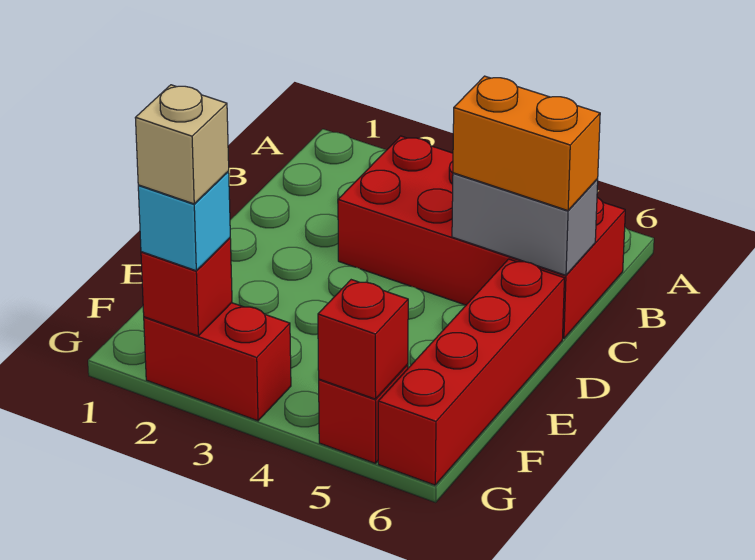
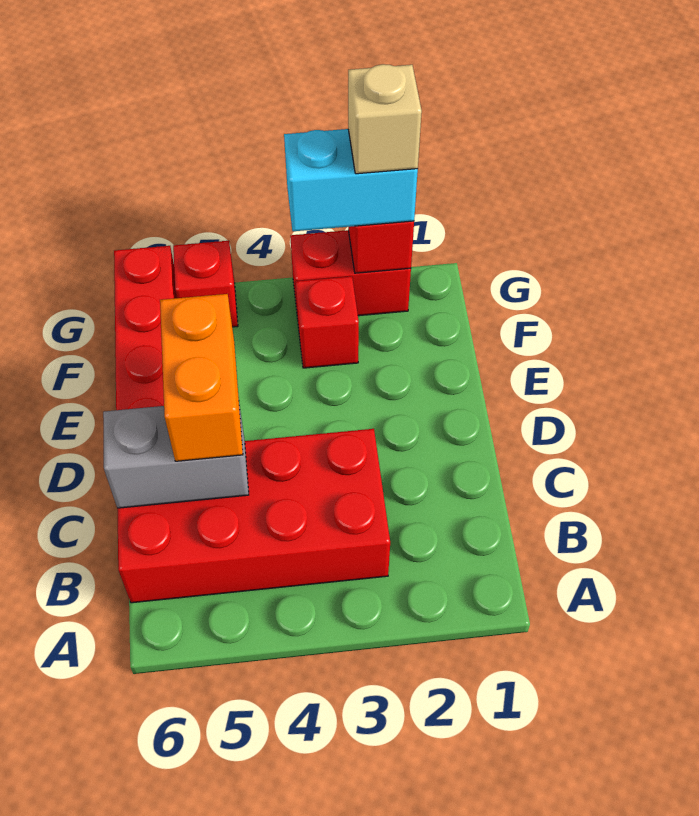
orange 1x2 brick [453,76,600,211] -> orange 1x2 brick turned to [160,294,243,461]
cyan 1x1 brick [138,172,230,271] -> cyan 1x2 brick [284,129,418,231]
red 1x1 brick [318,280,408,399] -> red 1x1 brick moved to [296,276,359,368]

